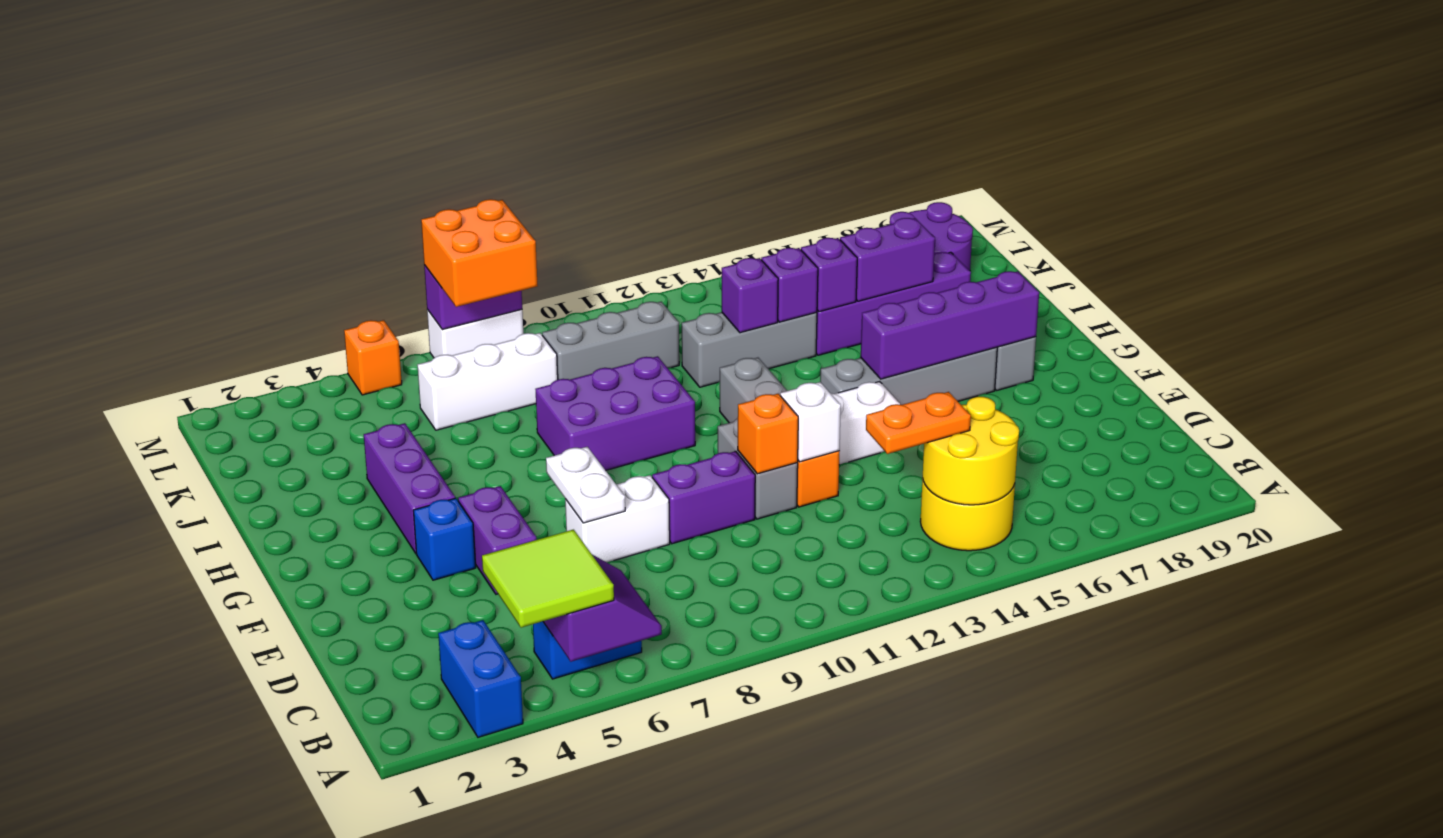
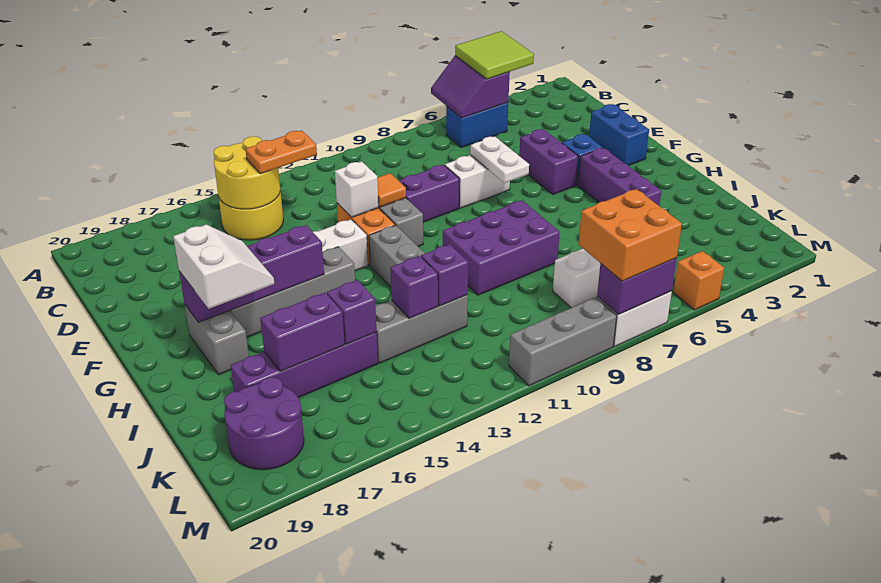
blue 1x2 brick [438,620,523,737] -> blue 1x2 brick moved to [589,104,649,165]
orange 1x1 brick [738,394,798,474] -> orange 1x1 tile [377,173,406,207]
none -> white 2x2 slope [173,225,274,309]
purple 1x1 brick [761,248,818,322] -> purple 1x1 brick moved to [421,244,468,306]
grey 1x3 brick [542,302,679,380] -> grey 1x3 brick moved to [509,297,617,386]

